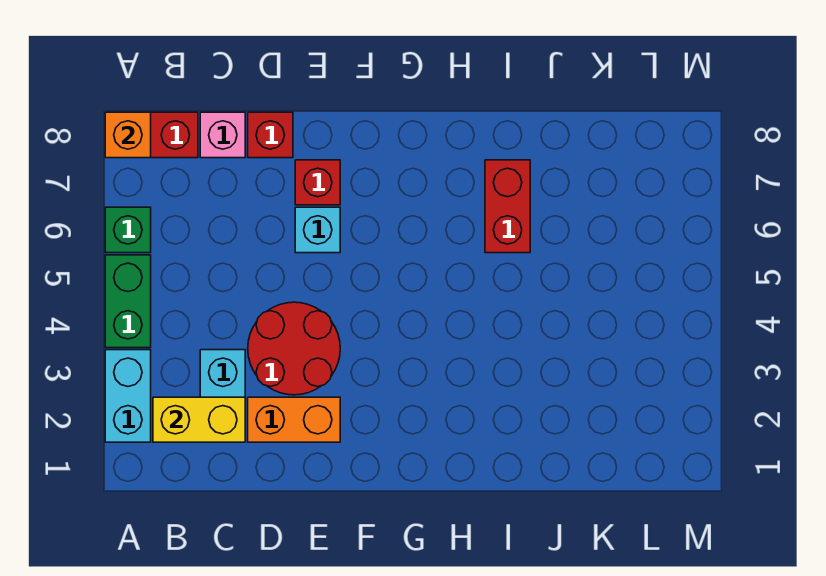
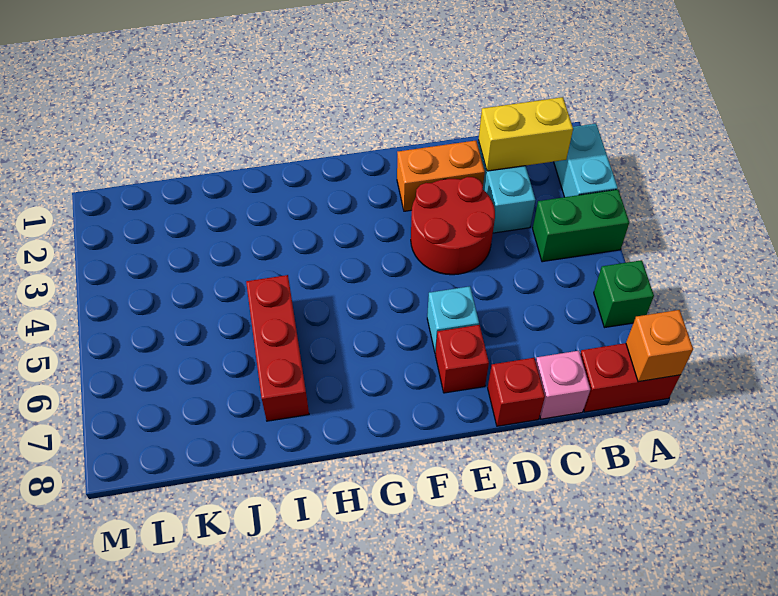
green 1x2 brick [105,255,151,348] -> green 1x2 brick turned to [533,189,629,262]
red 1x2 brick [485,160,530,253] -> red 1x3 brick [246,275,309,421]

